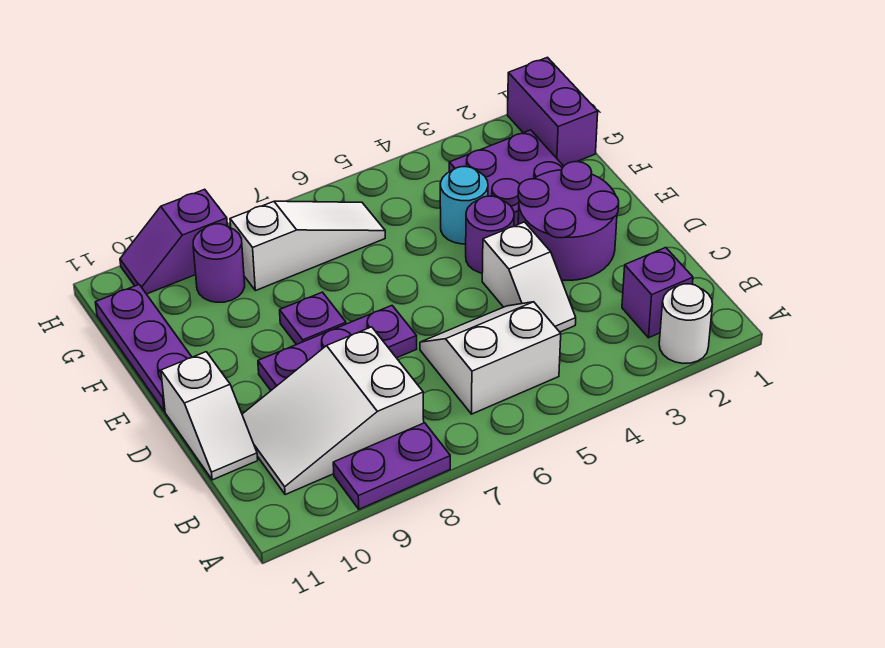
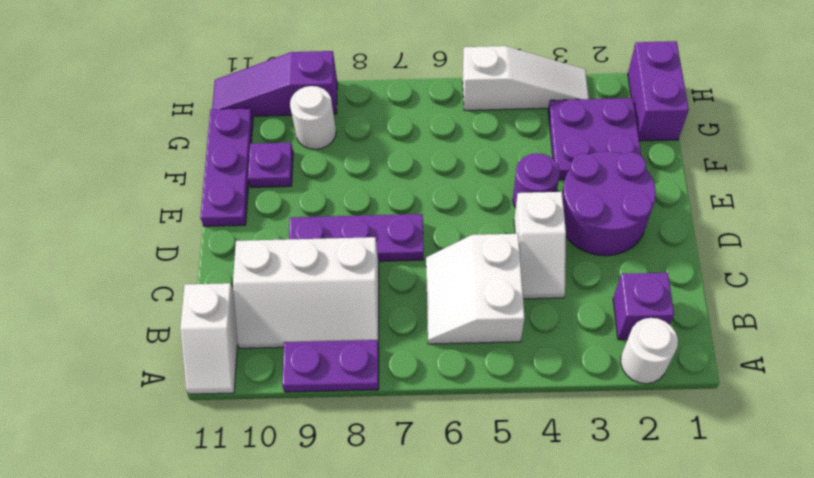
white 2x2 slope [420,302,561,414] -> white 2x2 slope turned to [426,234,525,344]
white 2x3 slope [242,327,424,495] -> white 2x3 slope turned to [233,237,379,348]
white 1x2 slope [161,352,258,480] -> white 1x2 slope moved to [180,283,238,394]
purple 1x1 plate [280,292,346,345] -> purple 1x1 plate moved to [248,143,293,187]
cyan 1x1 round brick [440,167,488,244] -> none
white 1x3 slope [230,201,385,291] -> white 1x3 slope moved to [463,46,589,111]
purple 1x1 round brick [193,224,245,302] -> white 1x1 round brick [290,86,336,149]
purple 1x2 slope [120,189,227,294] -> purple 1x3 slope [212,51,337,116]

